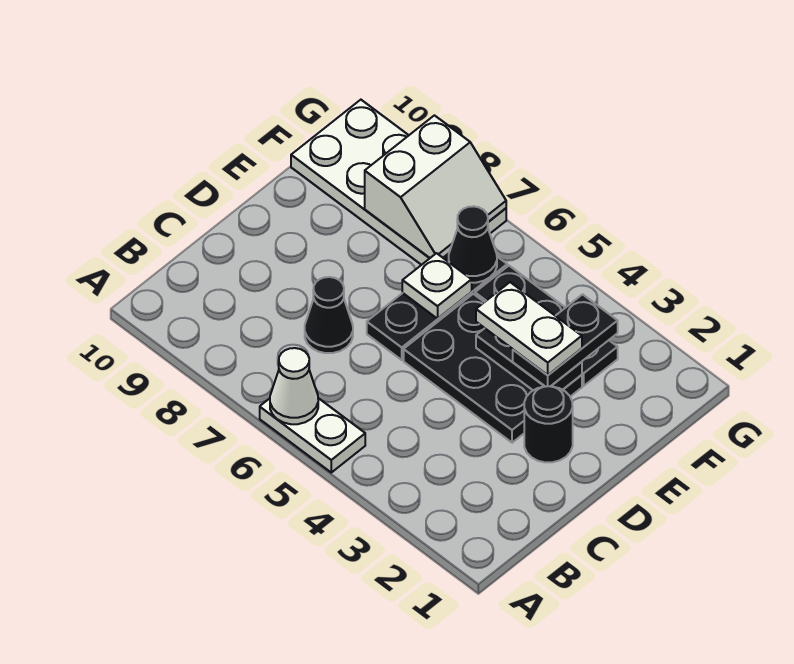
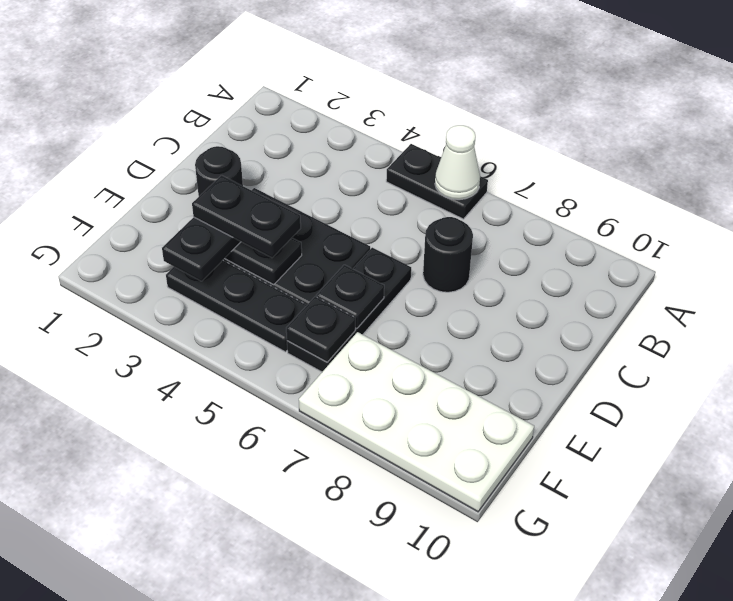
white 1x2 plate [260,398,365,472] -> black 1x2 plate [386,144,488,219]
black 1x1 cone [305,277,353,353] -> black 1x1 round brick [423,217,473,292]
white 1x2 plate [476,282,582,375] -> black 1x2 plate [192,175,301,258]
white 1x1 plate [402,253,472,319] -> black 1x1 plate [316,265,384,329]
black 1x1 cone [449,206,497,283] -> black 1x1 plate [286,297,355,362]
white 2x2 slope [365,115,506,258] -> none

